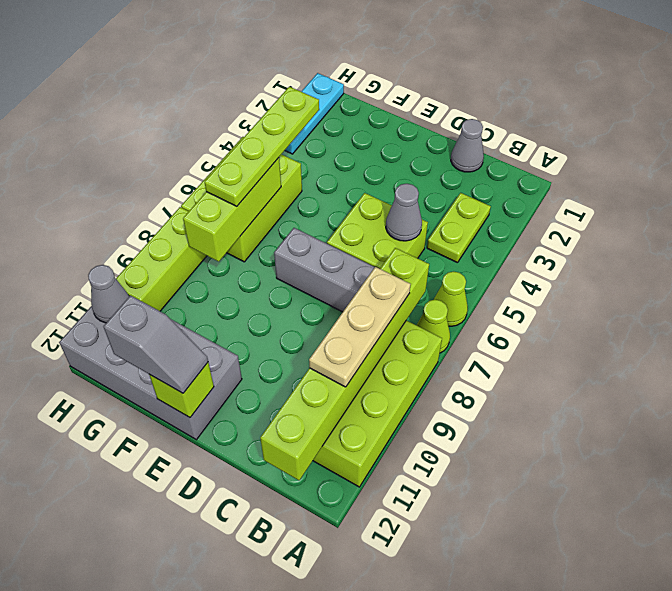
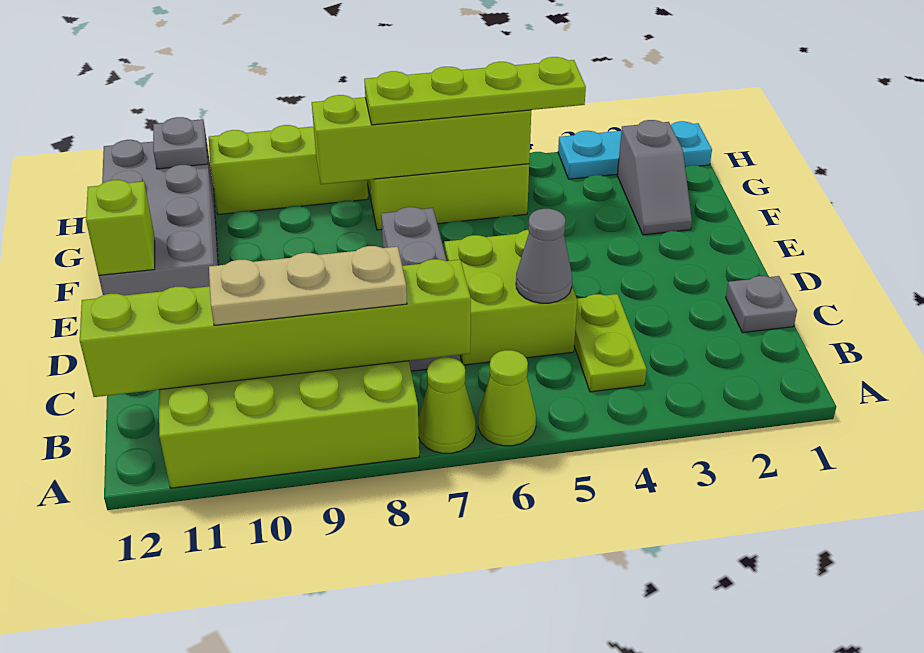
lime 1x2 plate [427,193,491,263] -> lime 1x2 plate turned to [574,294,647,392]
grey 1x1 cone [451,119,484,172] -> grey 1x1 plate [726,276,797,333]
grey 1x2 slope [104,295,208,393] -> grey 1x2 slope moved to [617,120,692,235]
lime 1x3 brick [183,158,281,262] -> lime 1x4 brick [312,95,531,184]
grey 1x1 cone [88,265,129,323] -> grey 1x1 plate [153,117,208,169]

